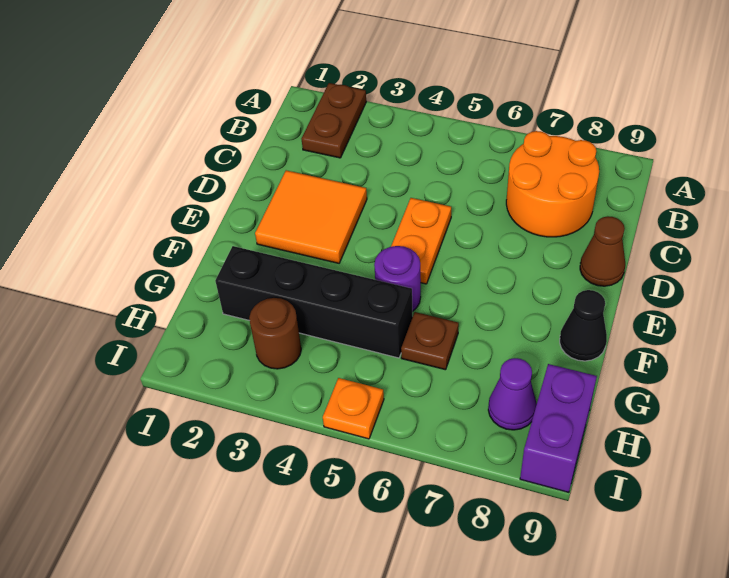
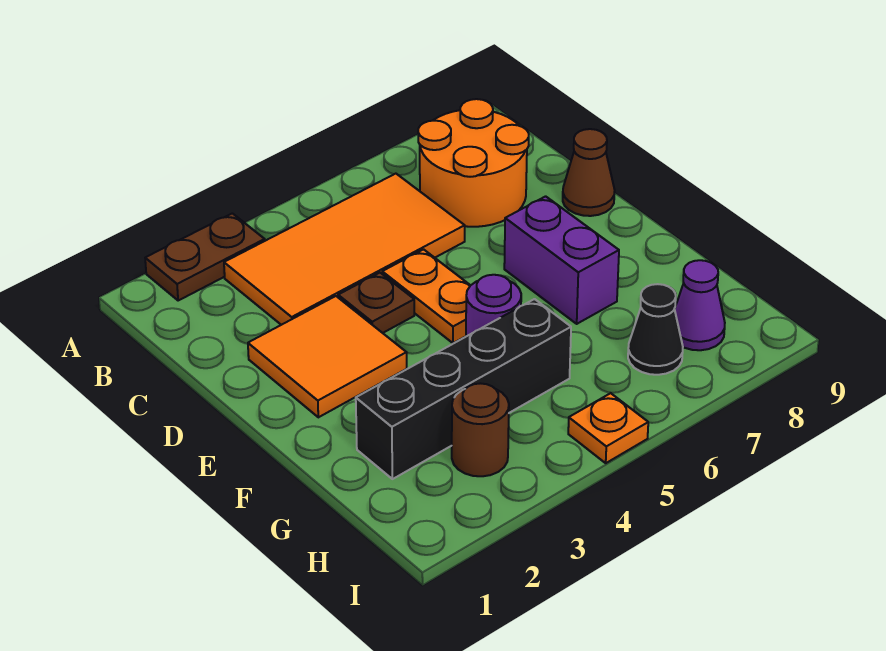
brown 1x2 plate [302,83,366,158] -> brown 1x2 plate turned to [145,213,265,301]
none -> orange 2x4 tile [224,174,465,325]
black 1x1 cone [560,290,607,361] -> black 1x1 cone moved to [628,284,683,375]
brown 1x1 plate [401,312,459,370] -> brown 1x1 plate moved to [338,273,414,333]
purple 1x2 brick [520,364,597,492] -> purple 1x2 brick moved to [504,196,619,324]

